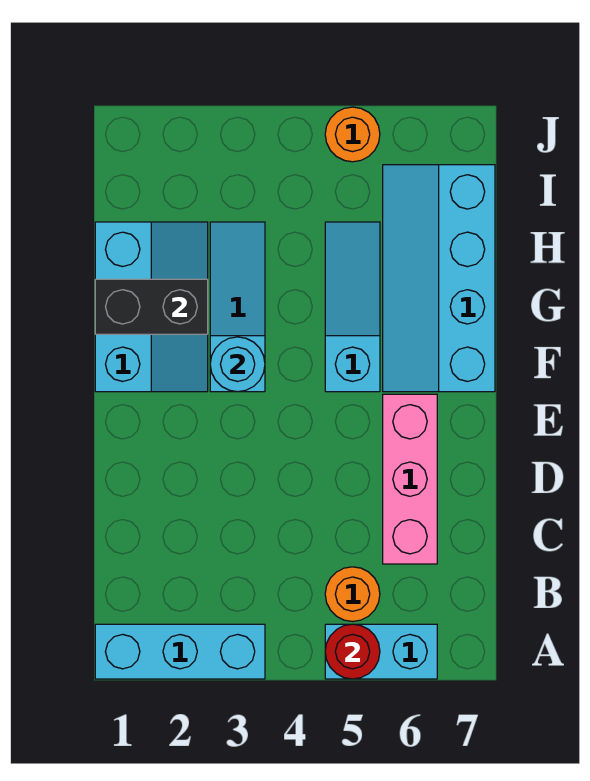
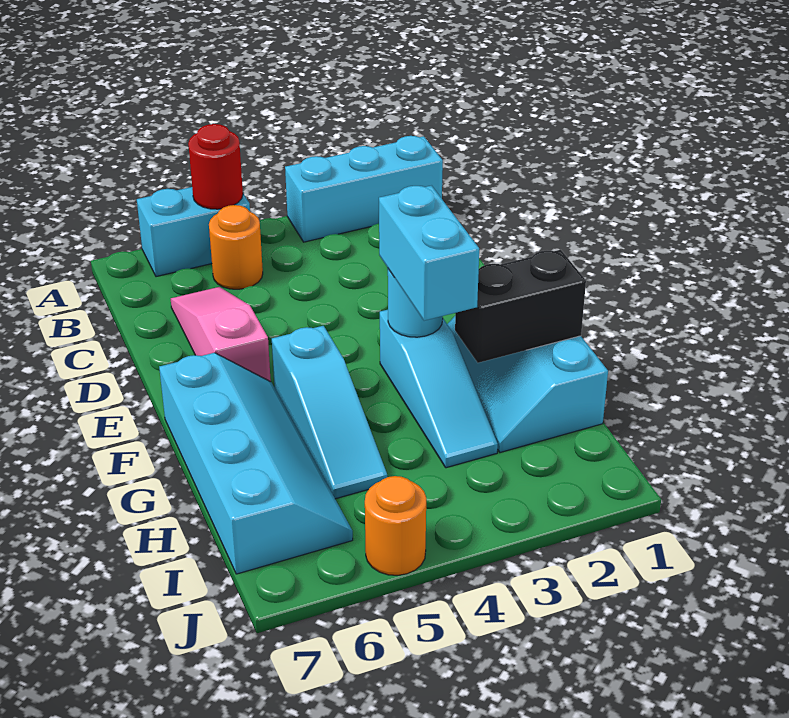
pink 1x3 brick [383,394,437,564] -> pink 1x3 slope [171,287,271,382]
none -> cyan 1x2 brick [379,186,479,321]

